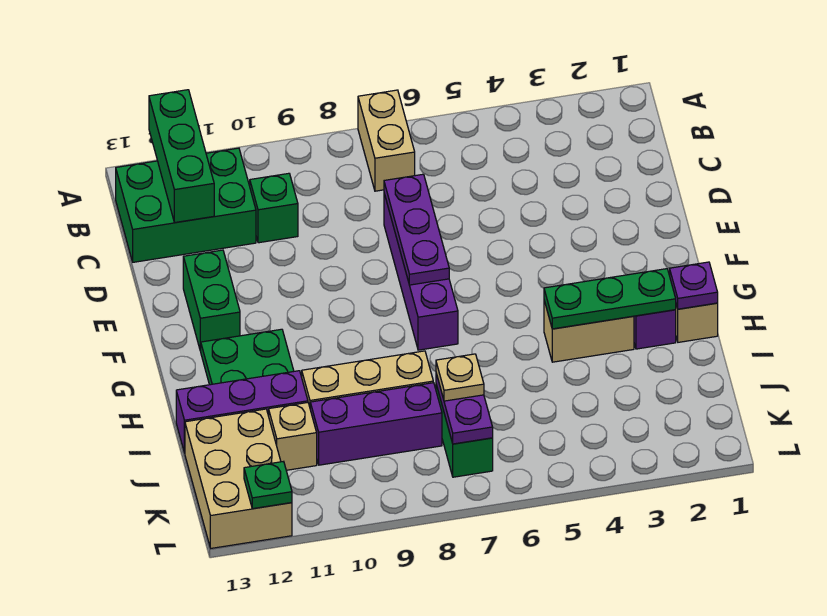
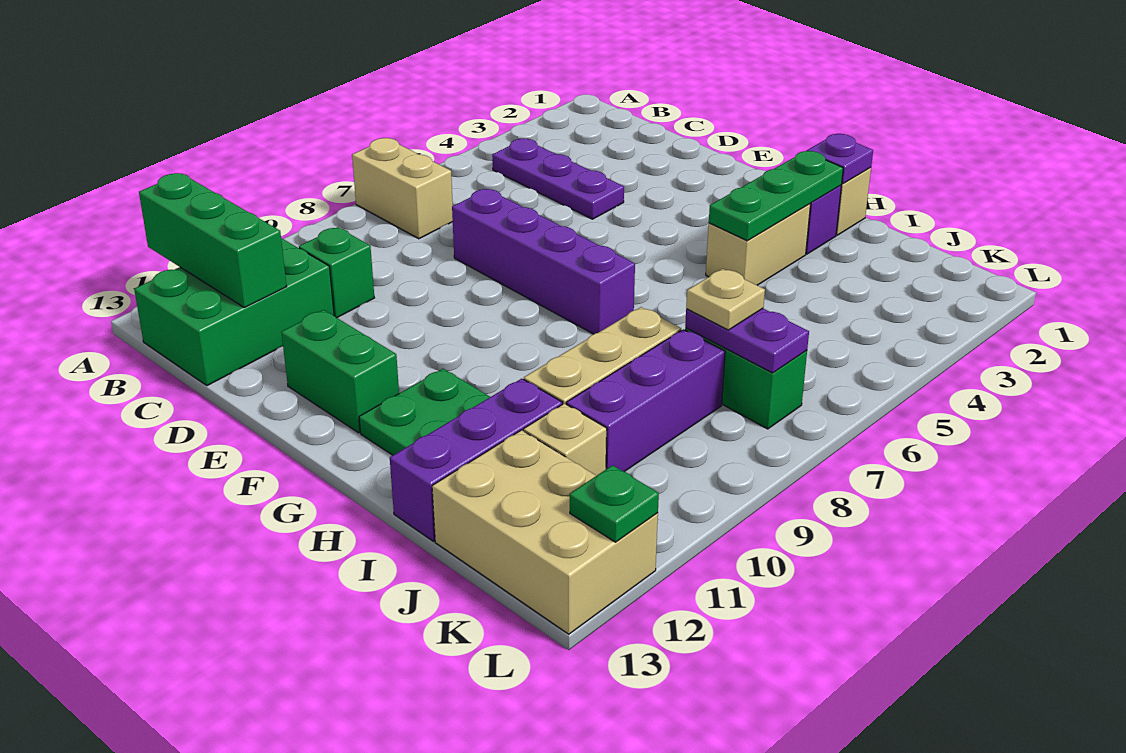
purple 1x3 plate [384,174,449,285] -> purple 1x3 plate moved to [492,139,624,219]

